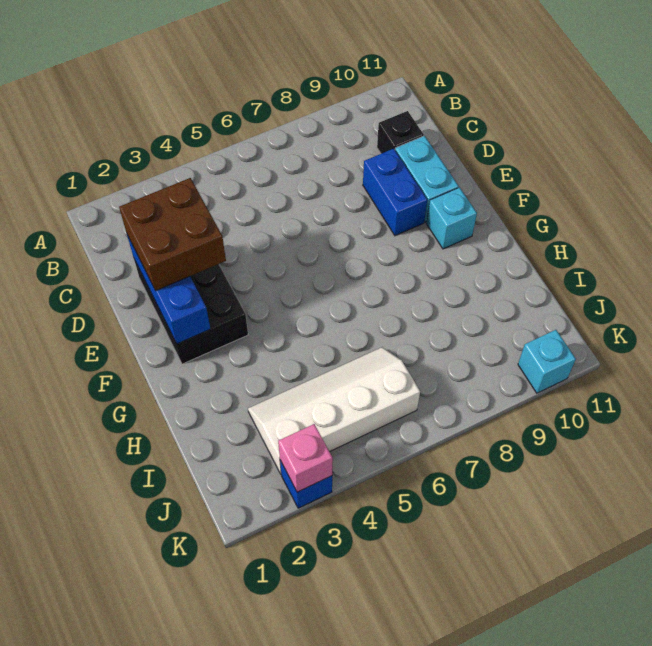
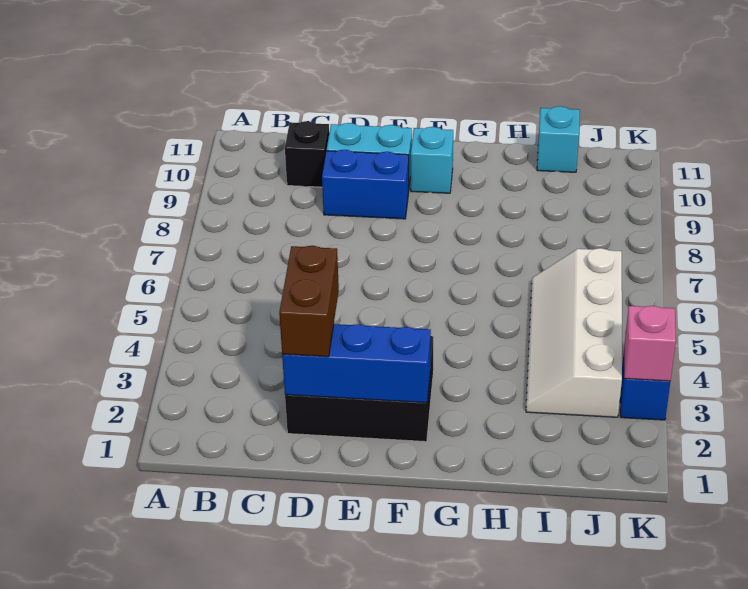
brown 2x2 brick [119,178,226,291] -> brown 1x2 brick [279,246,339,357]
cyan 1x1 brick [518,330,576,393] -> cyan 1x1 brick moved to [537,106,580,172]

